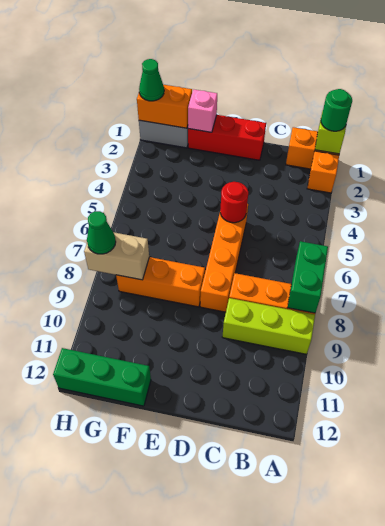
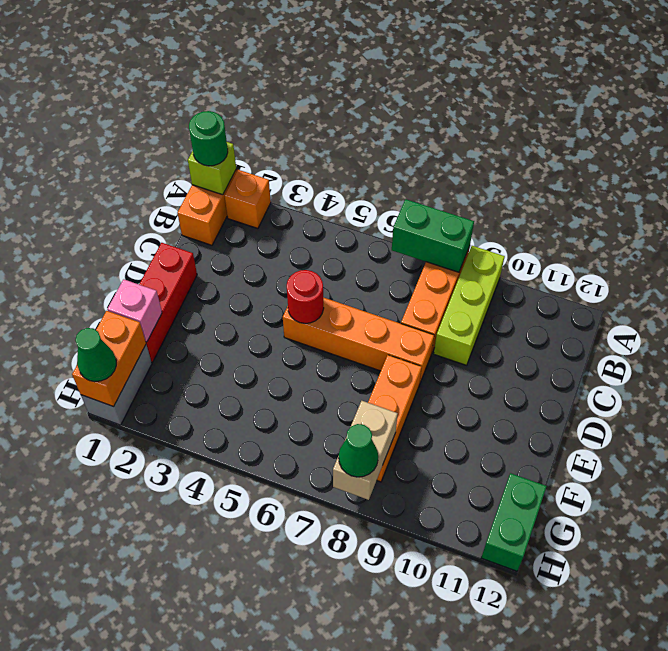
green 1x3 brick [53,348,151,406] -> green 1x2 brick [481,473,547,571]

